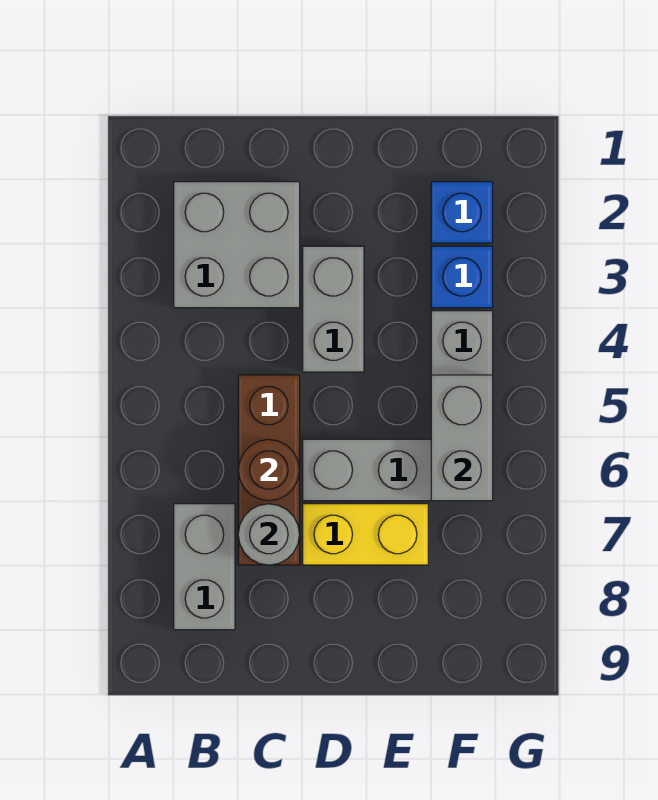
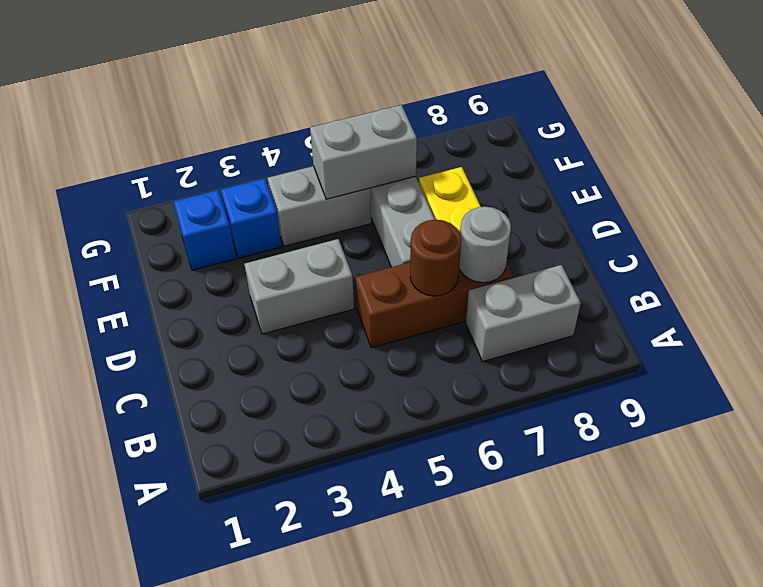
grey 2x2 brick [174,182,300,308] -> none

